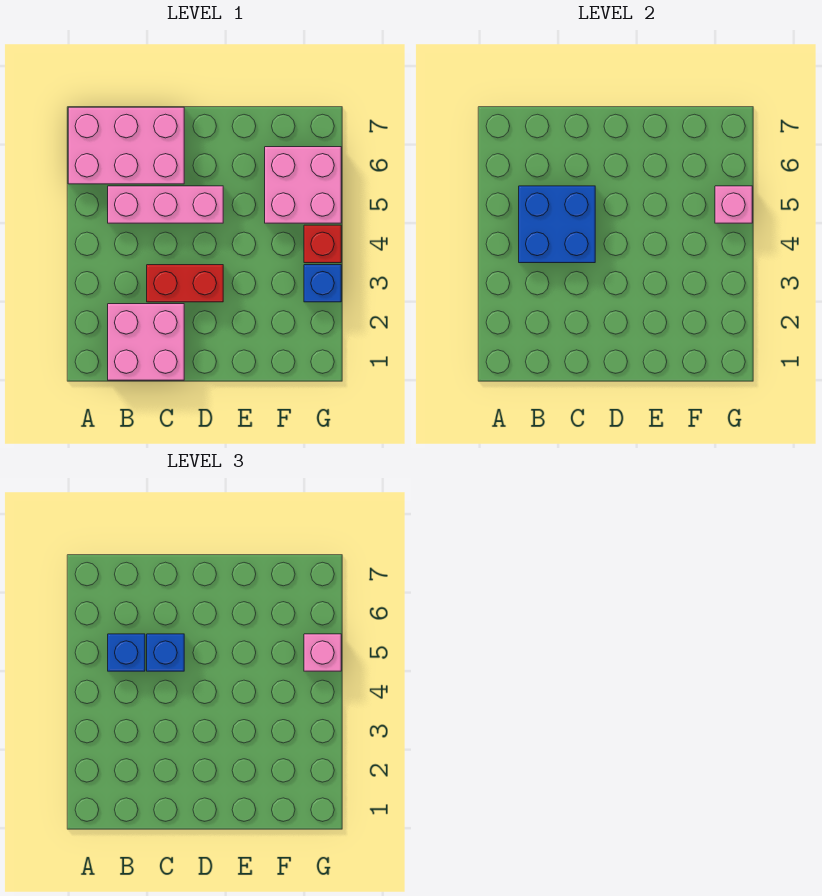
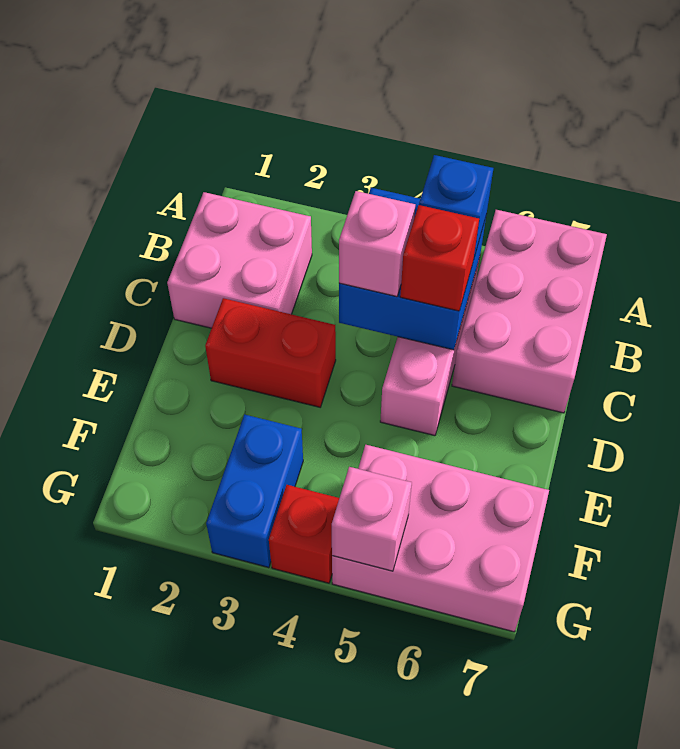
red 1x2 brick [147,265,223,302] -> red 1x2 brick turned to [205,298,336,407]
blue 1x1 brick [147,634,184,671] -> red 1x1 brick [400,205,479,311]
pink 2x2 brick [265,147,341,223] -> pink 2x3 brick [332,445,549,632]
blue 1x1 brick [304,265,341,302] -> blue 1x2 brick [206,415,303,568]
pink 1x1 brick [304,634,341,671] -> pink 1x1 brick moved to [339,191,415,297]

